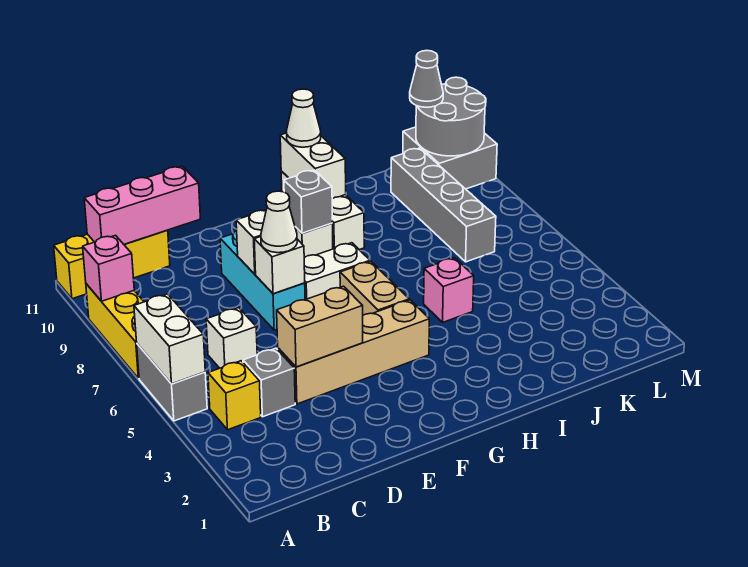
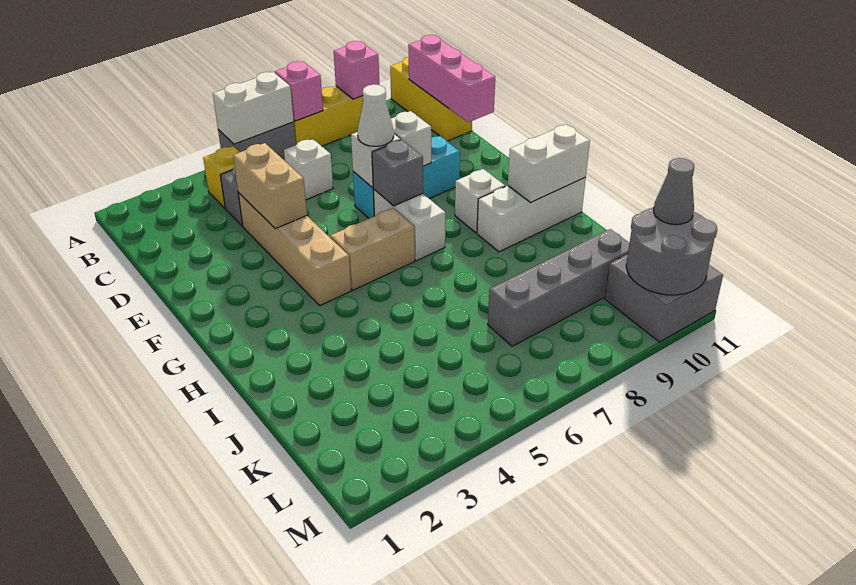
grey 1x1 brick [284,170,332,233] -> grey 1x1 brick moved to [372,140,423,206]
white 1x1 cone [286,89,321,147] -> none
pink 1x1 brick [424,258,474,322] -> pink 1x1 brick moved to [275,61,323,121]

